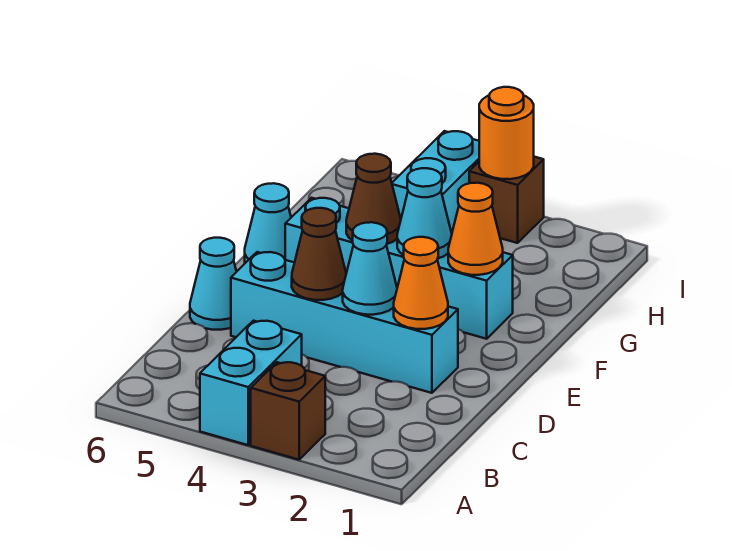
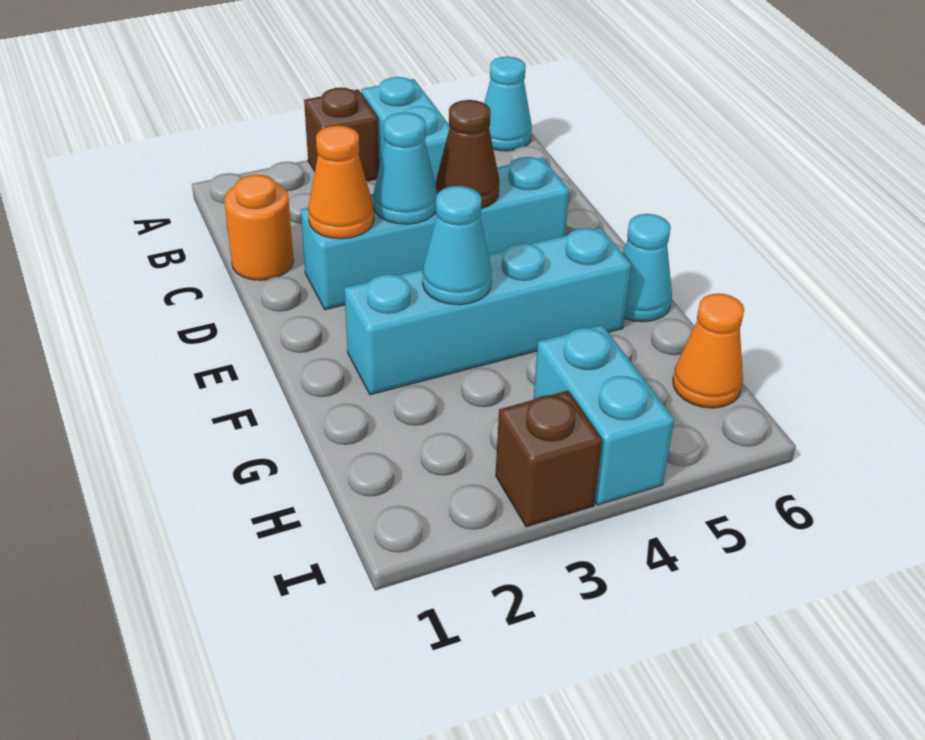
cyan 1x1 cone [190,238,236,330] -> cyan 1x1 cone moved to [484,57,532,151]
orange 1x1 cone [448,183,503,275] -> orange 1x1 cone moved to [673,294,744,408]
brown 1x1 cone [346,154,401,244] -> none
orange 1x1 round brick [479,87,534,179] -> orange 1x1 round brick moved to [224,175,293,280]

